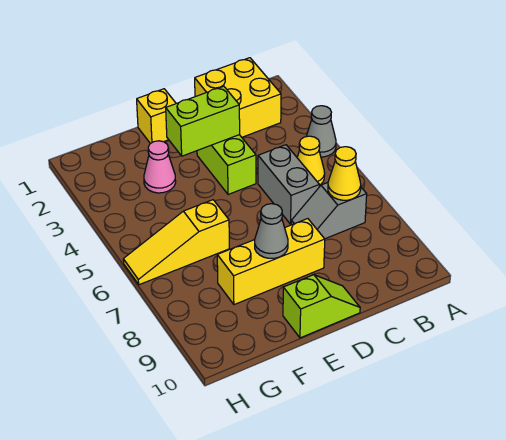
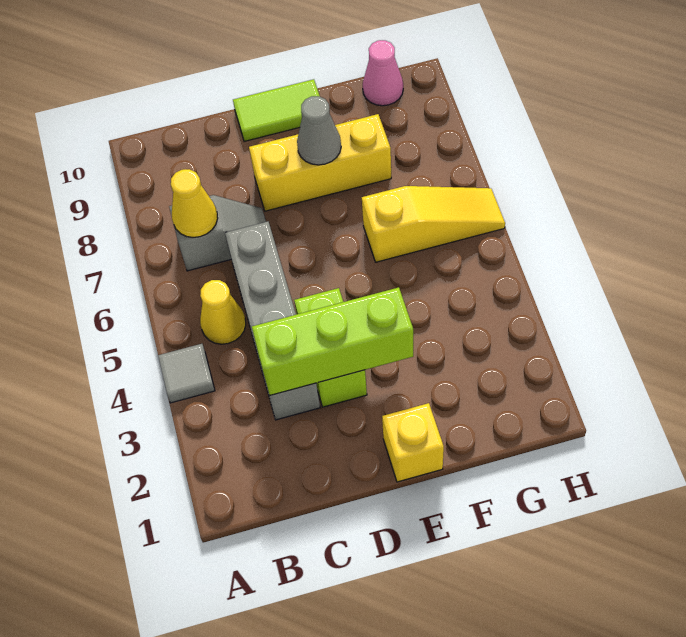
grey 1x1 cone [306,106,336,157] -> grey 1x1 tile [158,344,215,403]
yellow 2x2 brick [195,58,281,137] -> none
grey 1x2 brick [258,145,319,224] -> grey 1x4 brick [225,222,320,420]
lime 1x2 brick [166,86,240,156] -> lime 1x3 brick [252,287,413,395]
lime 1x2 slope [283,275,360,338] -> lime 1x2 tile [233,79,320,141]
pink 1x1 cone [144,141,176,193] -> pink 1x1 cone moved to [363,40,403,106]

